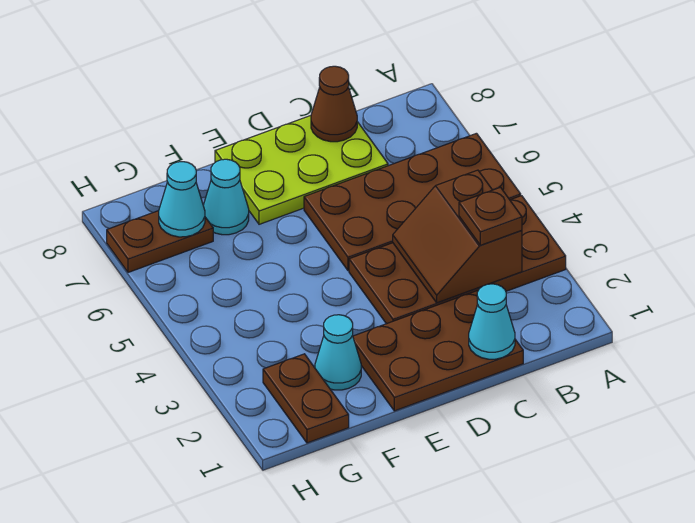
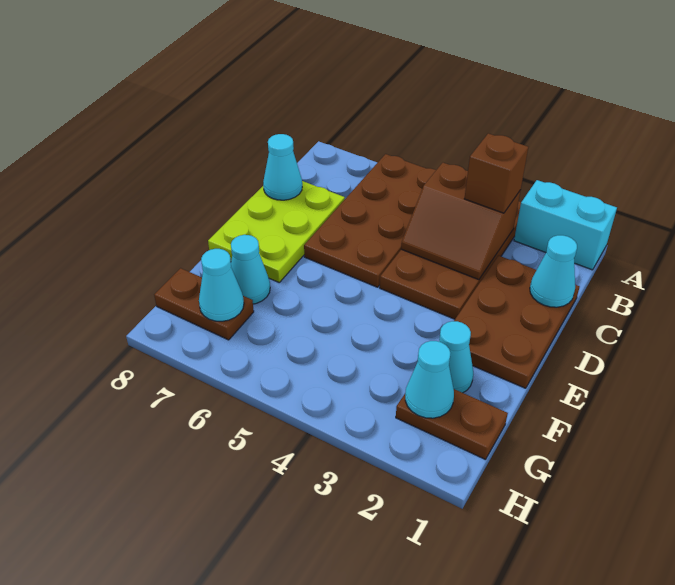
none -> cyan 1x2 brick [514,180,617,270]
brown 1x1 plate [459,187,522,245] -> brown 1x1 brick [464,133,528,213]
brown 1x1 cone [311,66,357,142] -> cyan 1x1 cone [263,134,302,200]
none -> cyan 1x1 cone [405,341,454,418]
brown 1x2 plate [107,211,213,272] -> brown 1x2 plate turned to [154,268,254,340]

